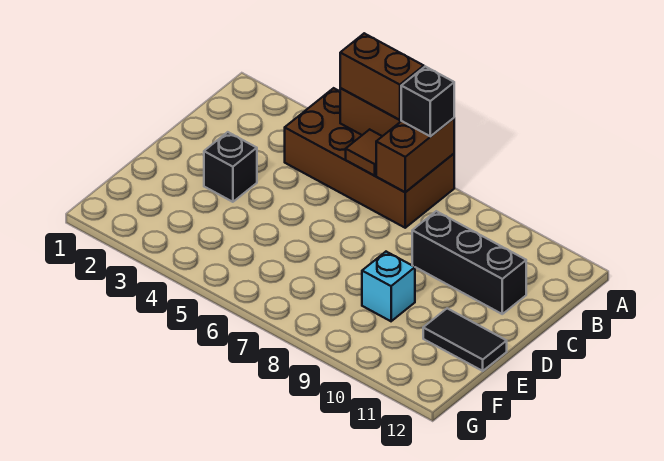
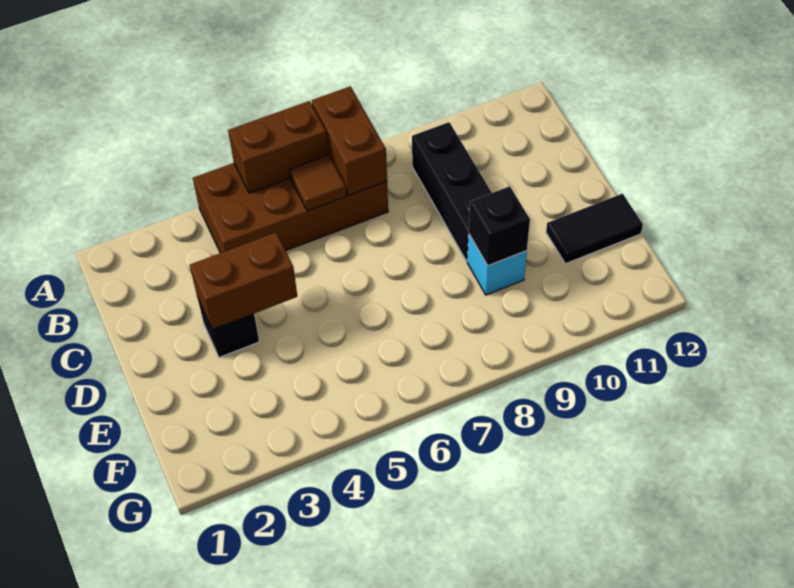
brown 1x2 brick [340,33,424,120] -> brown 1x2 brick moved to [190,233,297,330]
black 1x1 brick [401,66,454,136] -> black 1x1 brick moved to [469,186,530,266]
black 1x3 brick [412,211,526,314] -> black 1x3 brick turned to [412,122,492,261]

